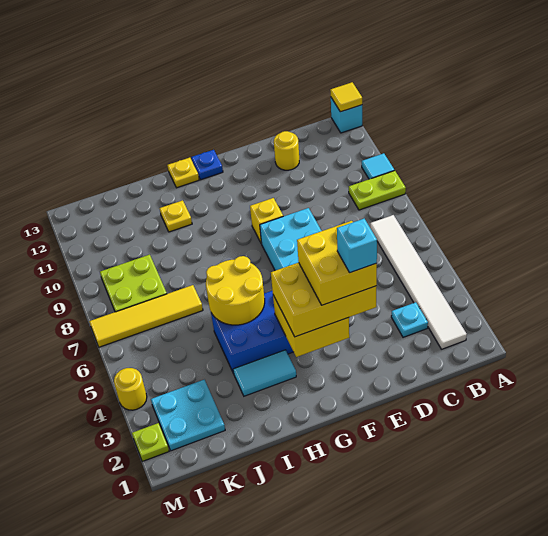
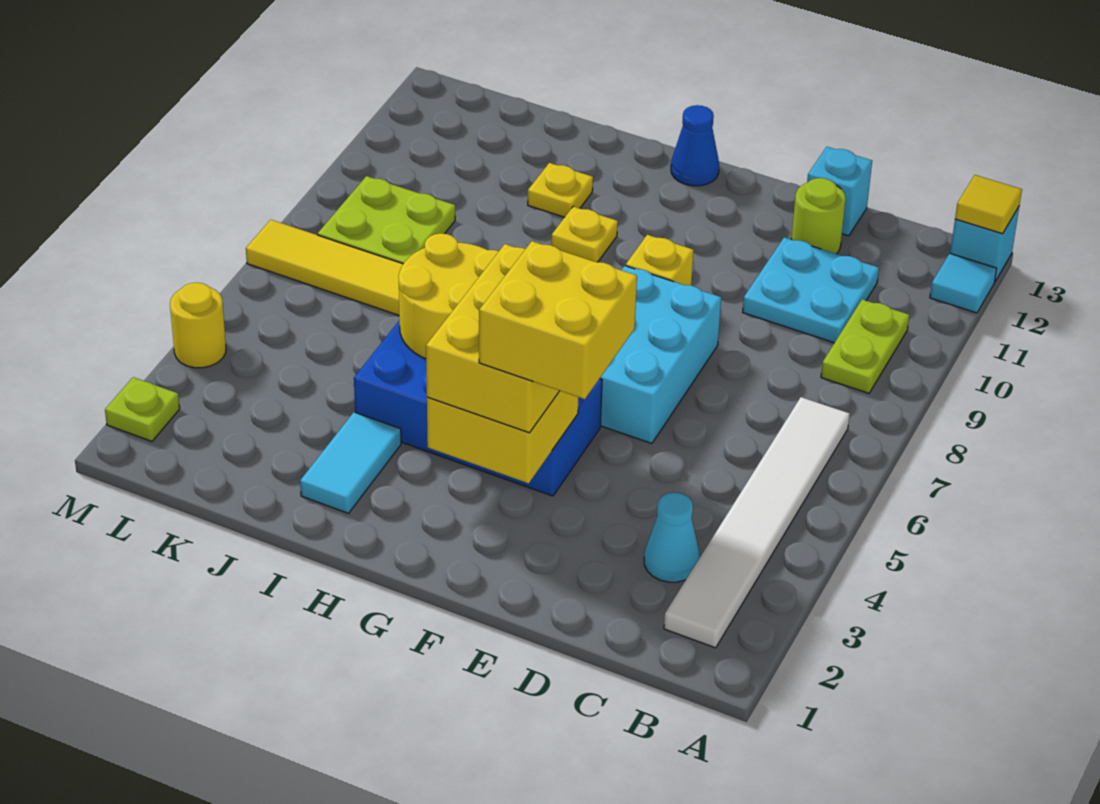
lime 1x2 plate [349,171,406,210] -> lime 1x2 plate turned to [821,299,909,393]
cyan 1x1 tile [362,153,394,179] -> cyan 1x1 tile moved to [930,254,997,313]
cyan 1x1 plate [391,302,428,337] -> cyan 1x1 cone [644,492,700,582]
yellow 1x1 round brick [274,131,299,170] -> lime 1x1 round brick [791,178,846,254]
yellow 2x3 brick [271,263,377,337] -> yellow 2x3 brick turned to [426,244,559,433]
cyan 1x1 brick [337,219,377,273] -> cyan 1x1 brick moved to [807,147,872,236]
blue 1x1 plate [191,150,223,180] -> blue 1x1 cone [671,105,719,186]
cyan 1x2 tile [233,350,296,396] -> cyan 1x2 tile turned to [300,412,401,513]
yellow 1x1 plate [167,158,199,188] -> yellow 1x1 plate moved to [551,206,618,262]
cyan 2x2 plate [151,380,225,451] -> cyan 2x2 plate moved to [743,237,879,343]

